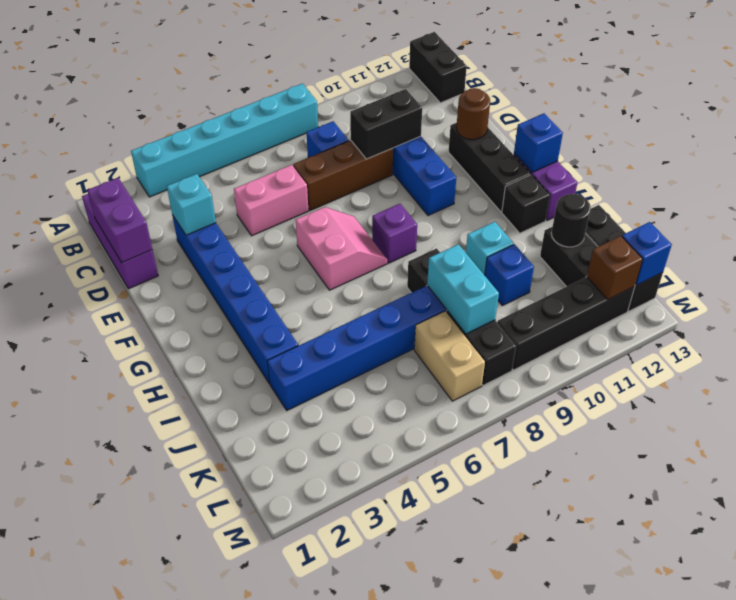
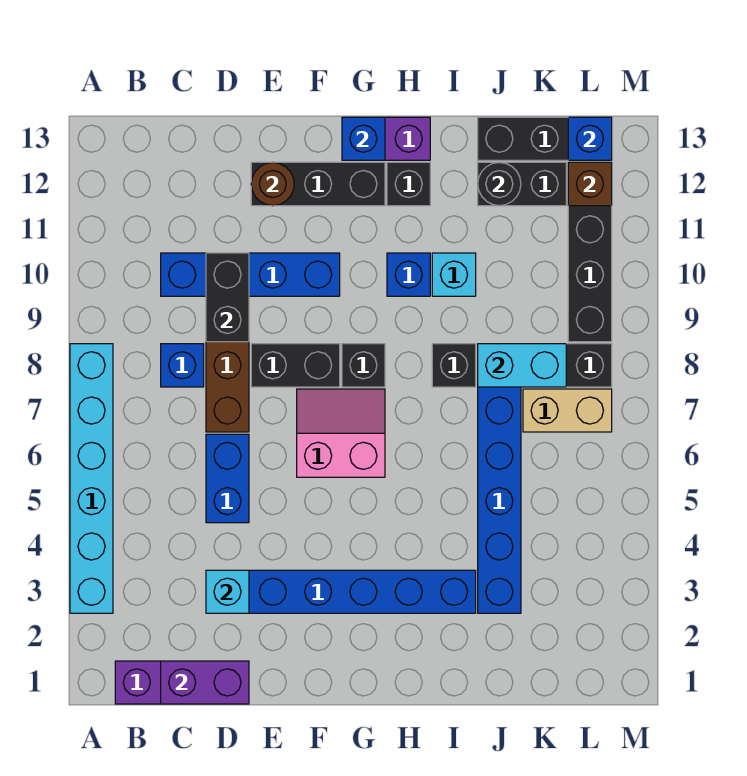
black 1x2 brick [409,32,467,103] -> black 1x2 brick moved to [251,344,340,387]
pink 1x2 brick [234,165,308,236] -> blue 1x2 brick [206,434,249,523]
purple 1x1 brick [372,204,417,263] -> black 1x1 brick [342,344,385,387]
blue 1x1 brick [485,244,534,306] -> blue 1x1 brick moved to [387,253,430,296]

